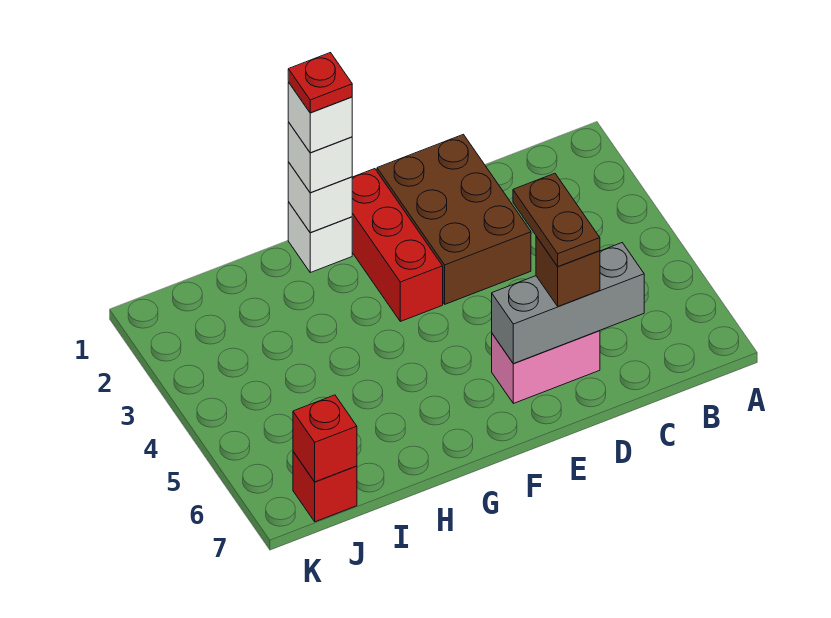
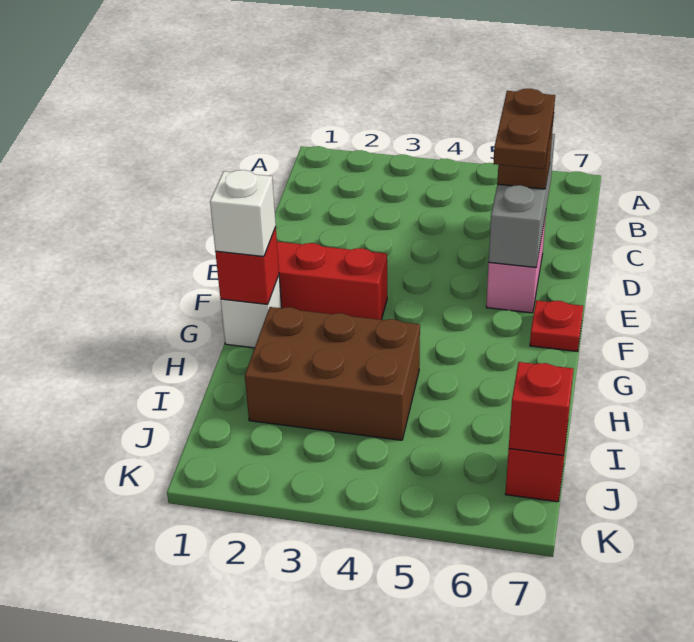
brown 2x3 brick [377,134,531,304] -> brown 2x3 brick moved to [245,307,420,440]
brown 1x2 plate [513,173,600,266] -> brown 1x2 plate turned to [493,89,555,169]
white 1x1 brick [288,162,352,233] -> red 1x1 brick [215,227,279,304]
white 1x1 brick [288,82,352,153] -> none
red 1x1 plate [288,53,352,113] -> red 1x1 plate moved to [530,300,583,352]

